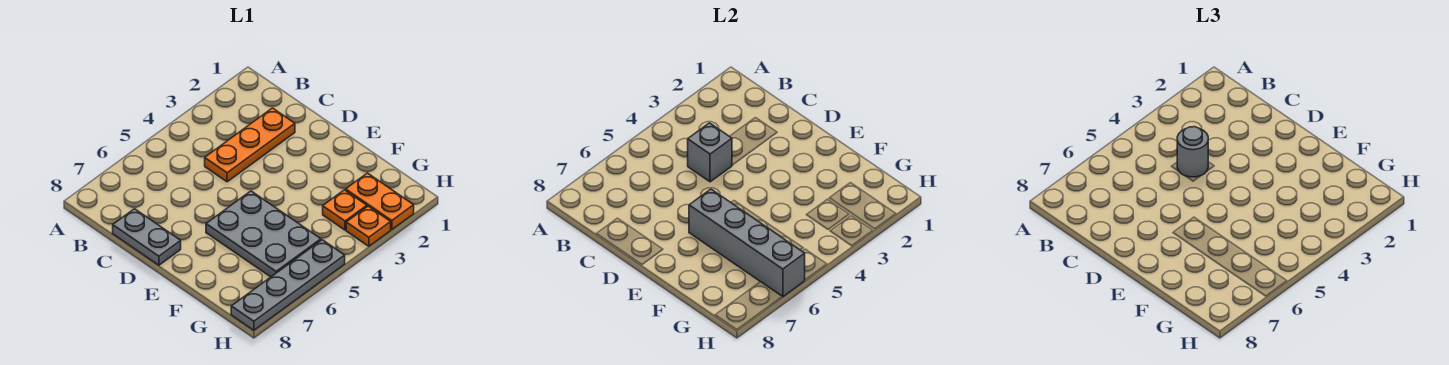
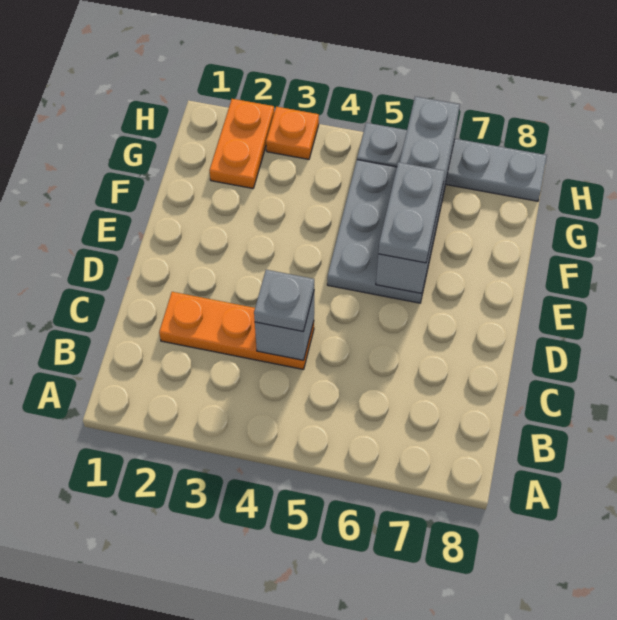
grey 1x1 round brick [1177,127,1208,177] -> grey 1x1 plate [254,270,314,332]
grey 1x2 plate [113,209,181,265] -> grey 1x2 plate moved to [378,162,445,263]
orange 1x1 plate [323,190,367,230] -> none

